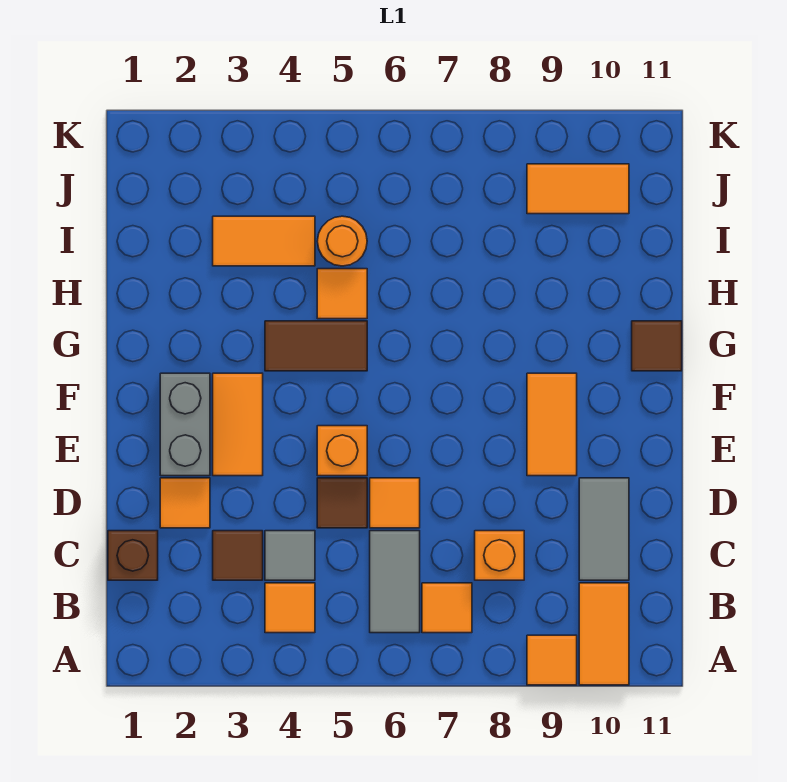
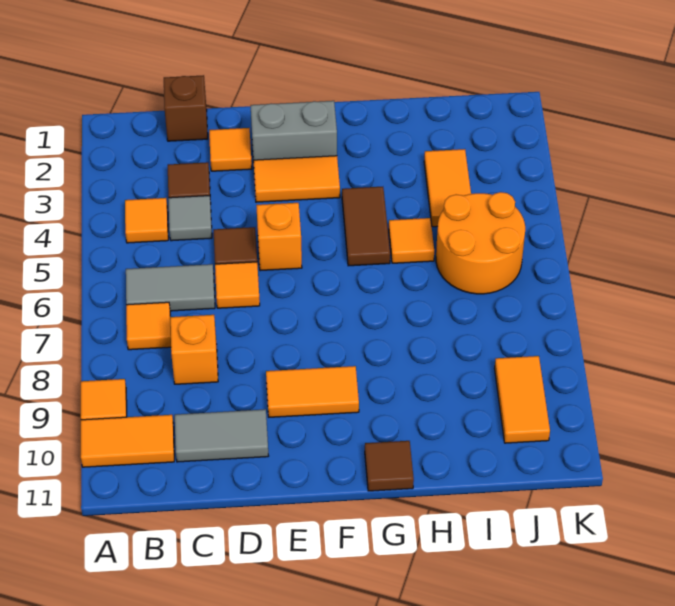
orange 1x1 round brick [317,216,367,266] -> orange 2x2 round brick [436,192,525,294]

